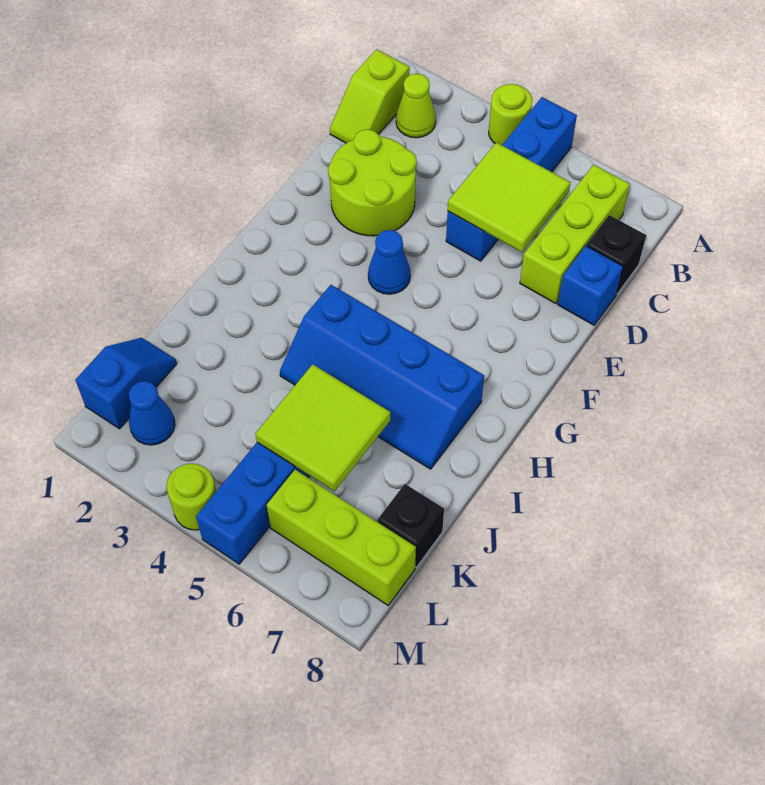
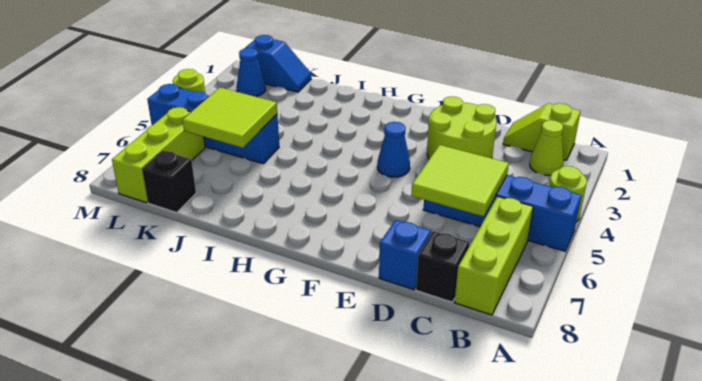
lime 1x3 brick [520,165,630,303] -> lime 1x3 brick turned to [454,197,533,315]
blue 2x4 slope [280,285,484,469] -> none

